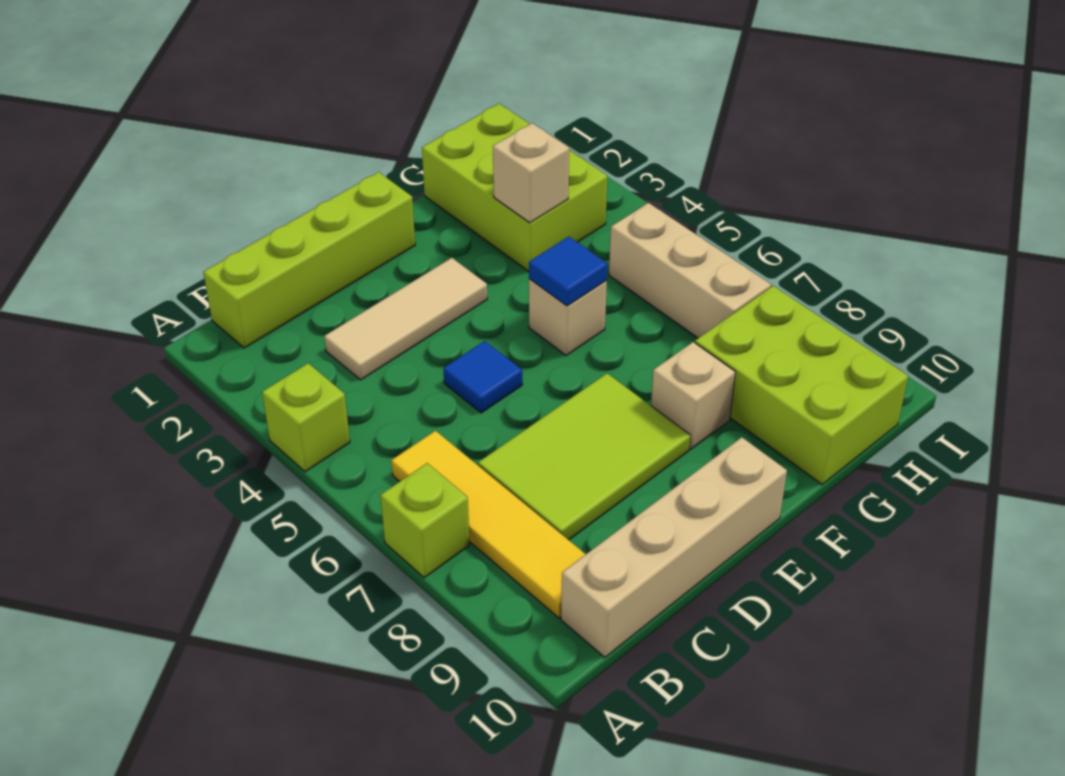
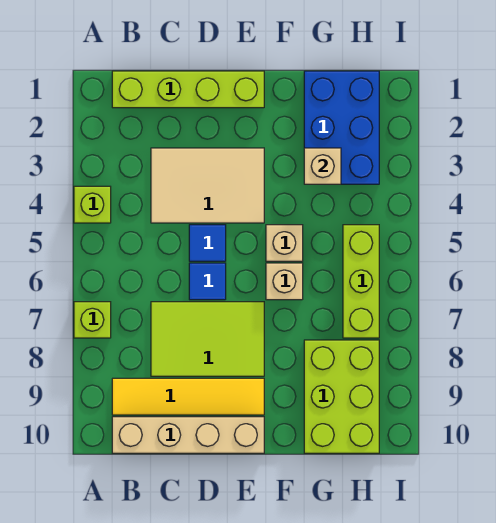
yellow 1x4 tile [391,431,586,618] -> yellow 1x4 tile turned to [112,378,264,415]
tan 1x3 tile [324,258,487,380] -> tan 2x3 tile [151,148,264,223]
blue 1x1 tile [529,237,608,306] -> blue 1x1 tile moved to [189,263,226,300]
tan 1x1 brick [651,342,735,449] -> tan 1x1 brick moved to [266,263,303,300]
lime 2x3 brick [422,104,607,272] -> blue 2x3 brick [304,71,379,184]
tan 1x3 brick [609,203,771,338] -> lime 1x3 brick [343,225,379,338]

